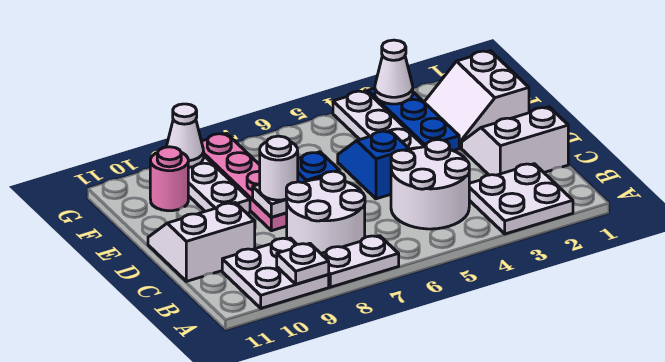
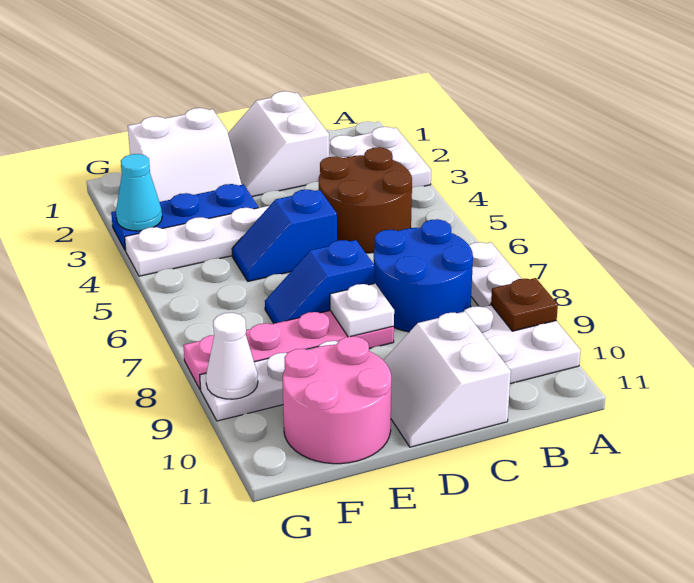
white 1x1 plate [277,243,329,284] -> brown 1x1 plate [491,278,558,331]
white 2x2 round brick [391,140,469,229] -> brown 2x2 round brick [319,147,412,253]
white 2x2 round brick [286,171,365,253] -> blue 2x2 round brick [374,219,473,332]
white 1x1 round brick [260,136,298,200] -> none
pink 1x1 round brick [150,147,188,211] -> pink 2x2 round brick [283,336,391,464]
white 1x1 cone [375,40,413,104] -> cyan 1x1 cone [116,154,162,231]

